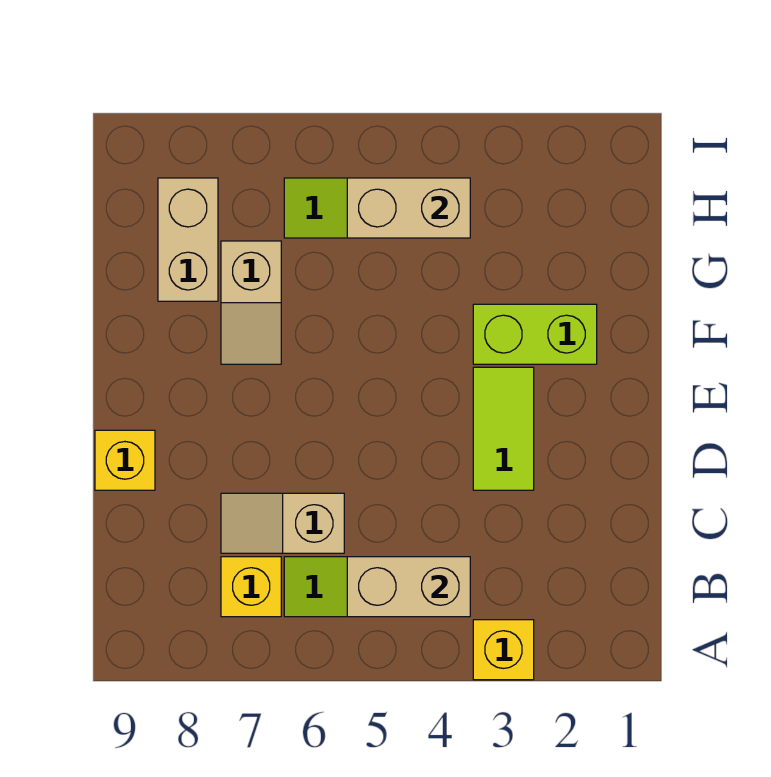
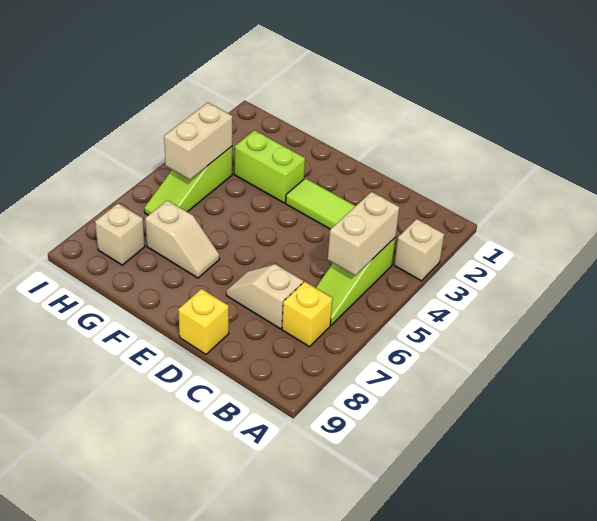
yellow 1x1 brick [473,620,534,680] -> tan 1x1 brick [394,219,444,281]
tan 1x2 slope [221,493,344,553] -> tan 1x2 slope turned to [226,264,303,329]
lime 1x2 brick [473,304,597,364] -> lime 1x2 brick turned to [234,130,305,203]
tan 1x2 brick [158,178,218,301] -> tan 1x1 brick [95,203,145,265]

